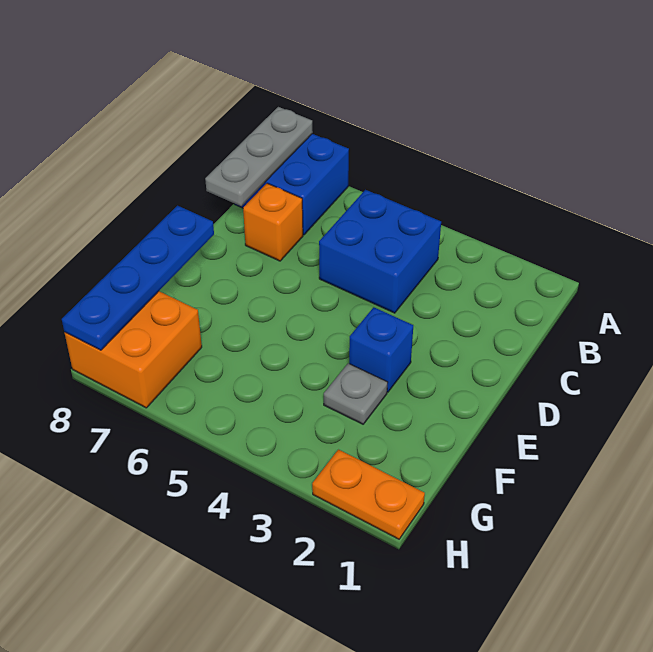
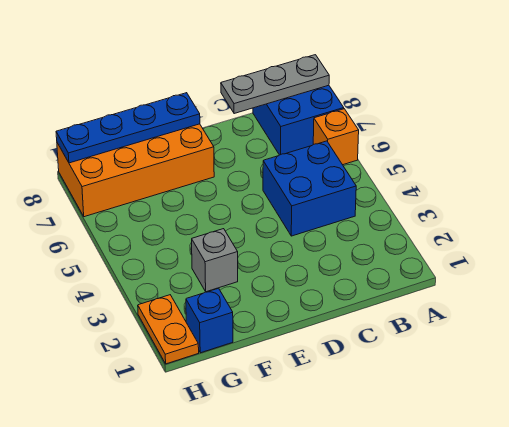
orange 1x1 brick [243,183,303,261] -> orange 1x1 brick moved to [313,109,359,165]
blue 1x1 brick [349,307,413,392] -> blue 1x1 brick moved to [186,288,233,353]
grey 1x1 plate [324,363,388,424] -> grey 1x1 brick [192,229,238,292]
orange 2x2 brick [65,291,202,408] -> orange 2x4 brick [57,124,214,217]

